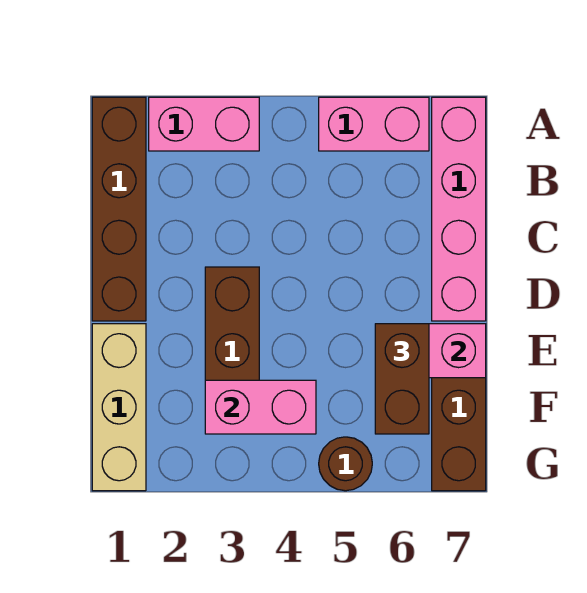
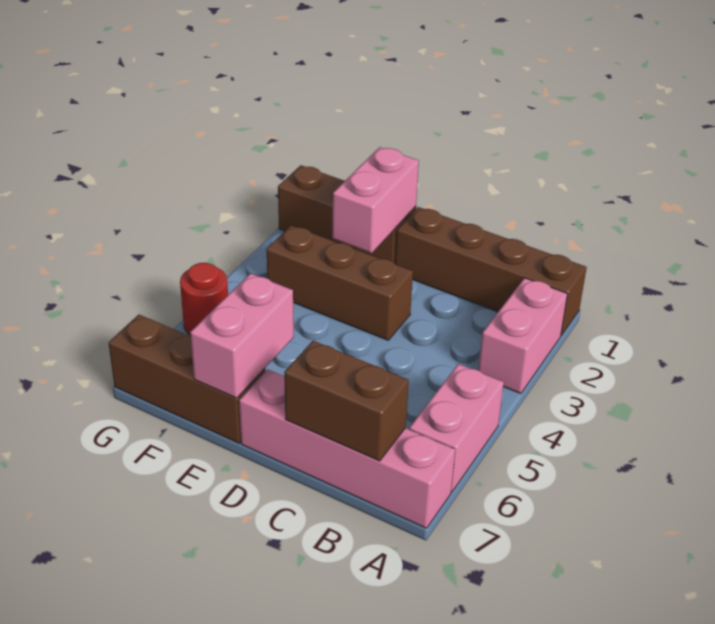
tan 1x3 brick [92,324,146,491] -> brown 1x3 brick [278,165,416,264]
brown 1x2 brick [375,324,429,434] -> brown 1x2 brick moved to [284,341,409,461]
pink 1x2 brick [205,380,316,434] -> pink 1x2 brick moved to [332,147,419,253]
brown 1x1 round brick [319,437,372,491] -> red 1x1 round brick [180,263,228,336]

